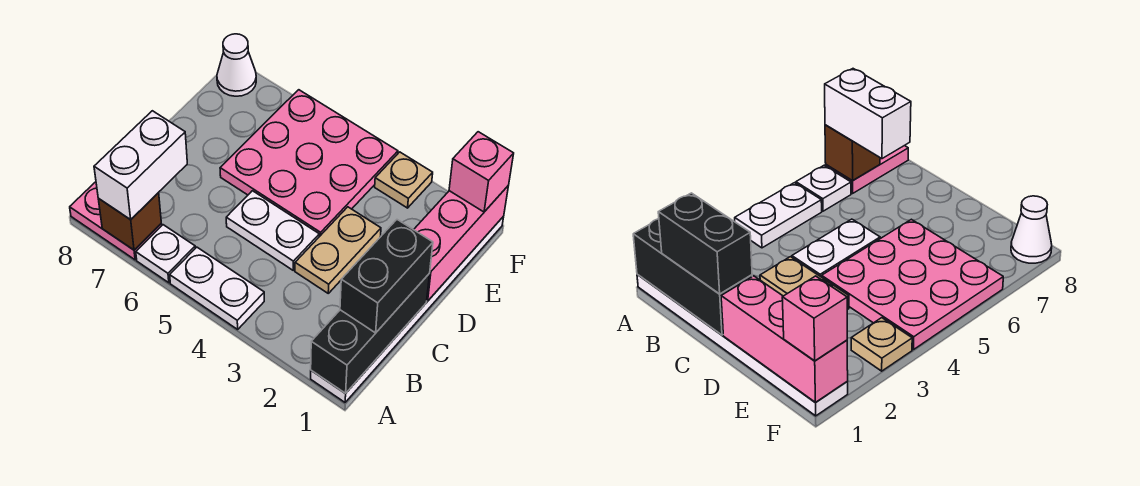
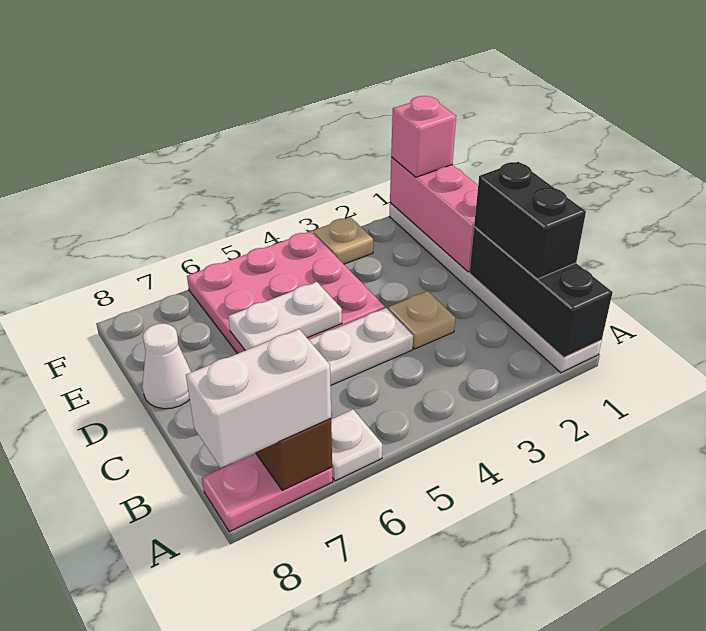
white 1x2 plate [170,247,264,329] -> white 1x2 plate moved to [228,282,342,351]
white 1x2 brick [94,111,187,220] -> white 1x2 brick turned to [186,329,331,468]
tan 1x2 plate [295,207,381,293] -> tan 1x1 plate [388,291,455,349]
white 1x1 cone [217,34,256,96] -> white 1x1 cone moved to [142,324,191,409]

